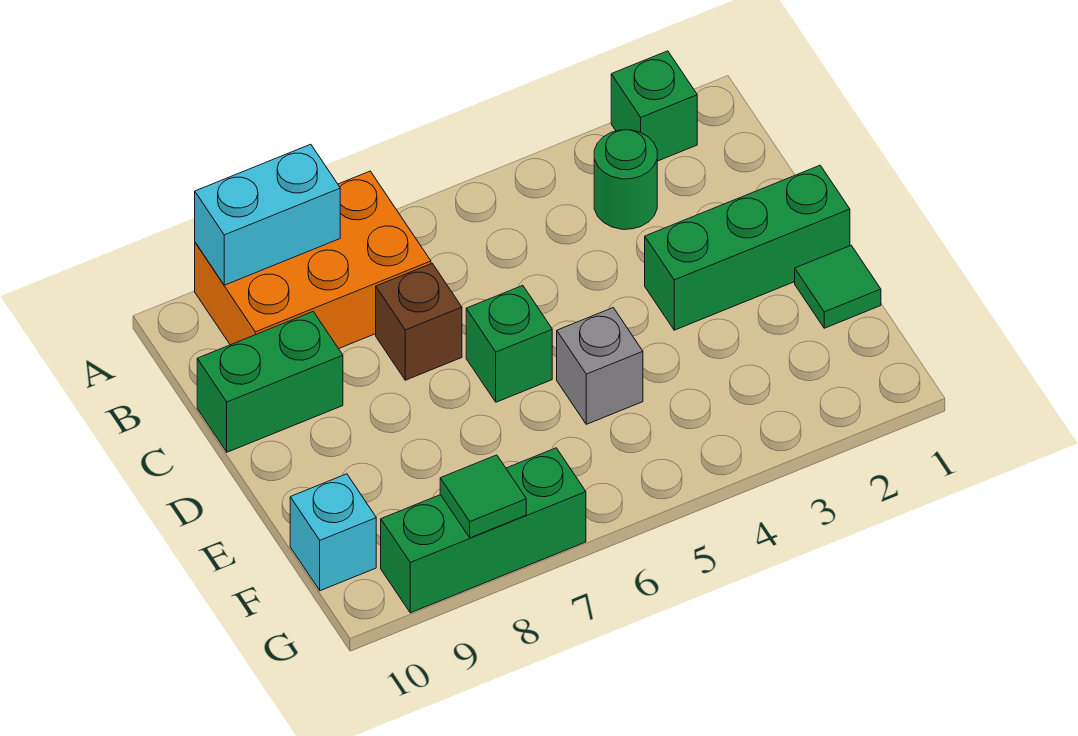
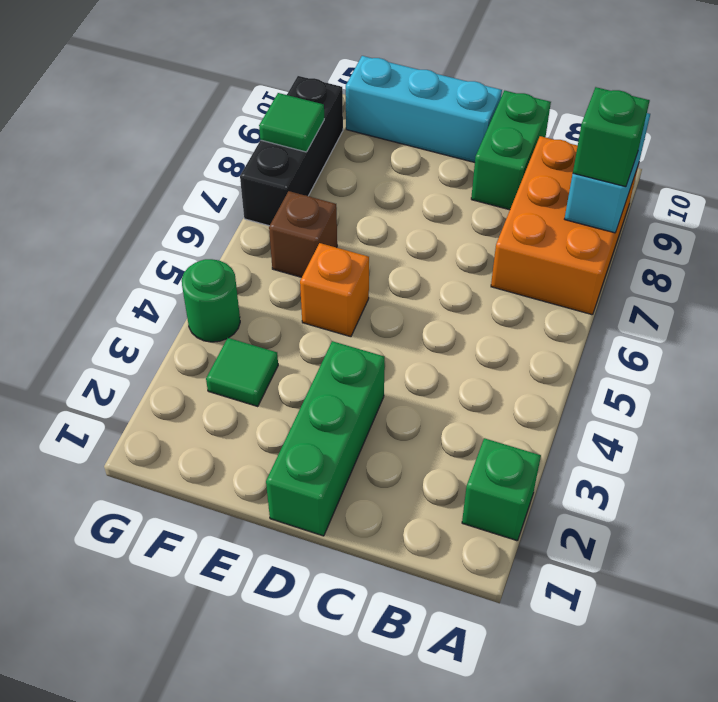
green 1x1 round brick [594,130,657,229] -> green 1x1 round brick moved to [182,259,240,342]
brown 1x1 brick [376,264,462,380] -> brown 1x1 brick moved to [269,191,337,277]
green 1x1 brick [466,286,552,402] -> green 1x1 brick moved to [573,87,650,187]
green 1x1 tile [795,246,881,328] -> green 1x1 tile moved to [206,338,278,406]
grey 1x1 brick [557,308,643,424] -> orange 1x1 brick [300,243,369,337]
cyan 1x1 brick [290,474,376,591] -> cyan 1x3 brick [346,56,502,162]
green 1x3 brick [381,448,586,613] -> black 1x3 brick [240,76,343,226]

